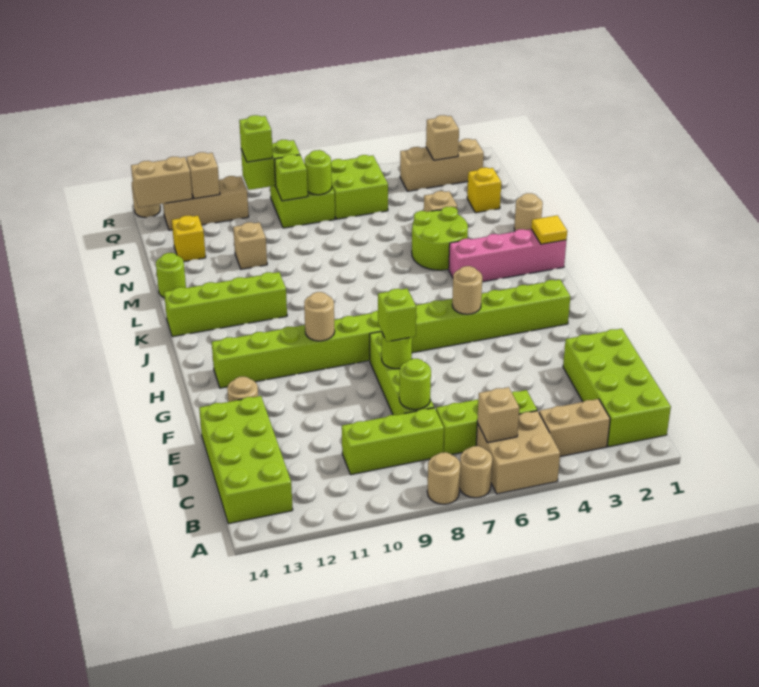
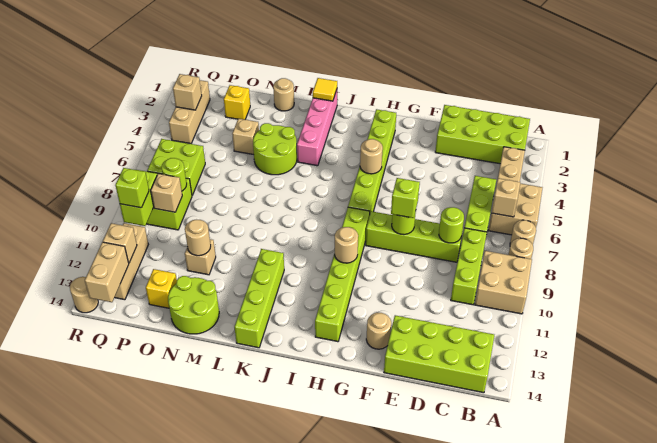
none -> tan 2x2 brick [475,251,532,314]
lime 1x1 round brick [156,253,186,298] -> lime 2x2 round brick [168,276,219,334]
none -> tan 1x1 round brick [185,220,211,256]
lime 1x1 brick [274,154,308,201] -> tan 1x1 brick [151,174,182,212]

